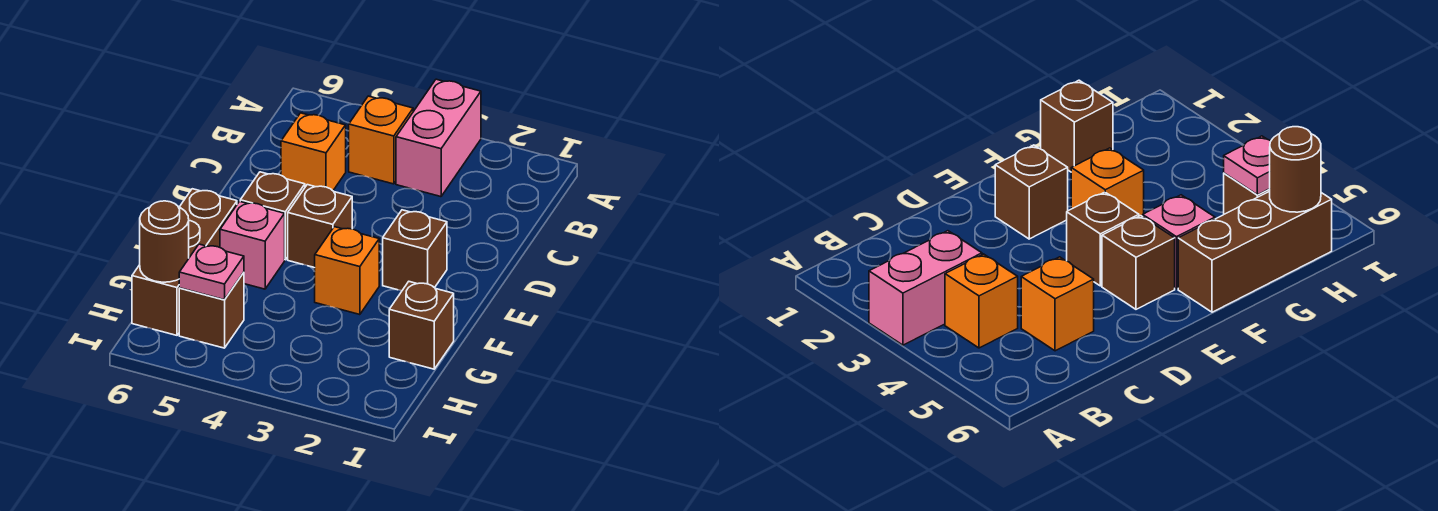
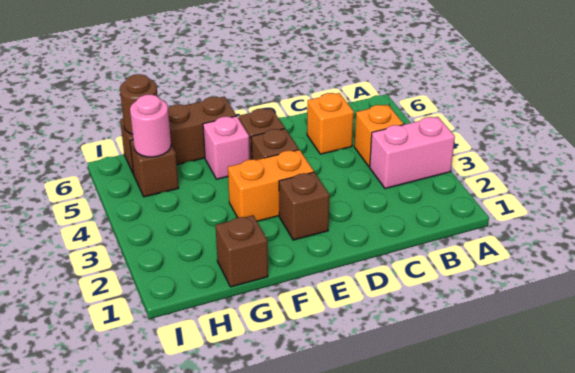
orange 1x1 brick [315,227,379,315] -> orange 1x2 brick [228,150,314,221]
pink 1x1 plate [179,244,244,300] -> pink 1x1 round brick [130,94,171,157]

